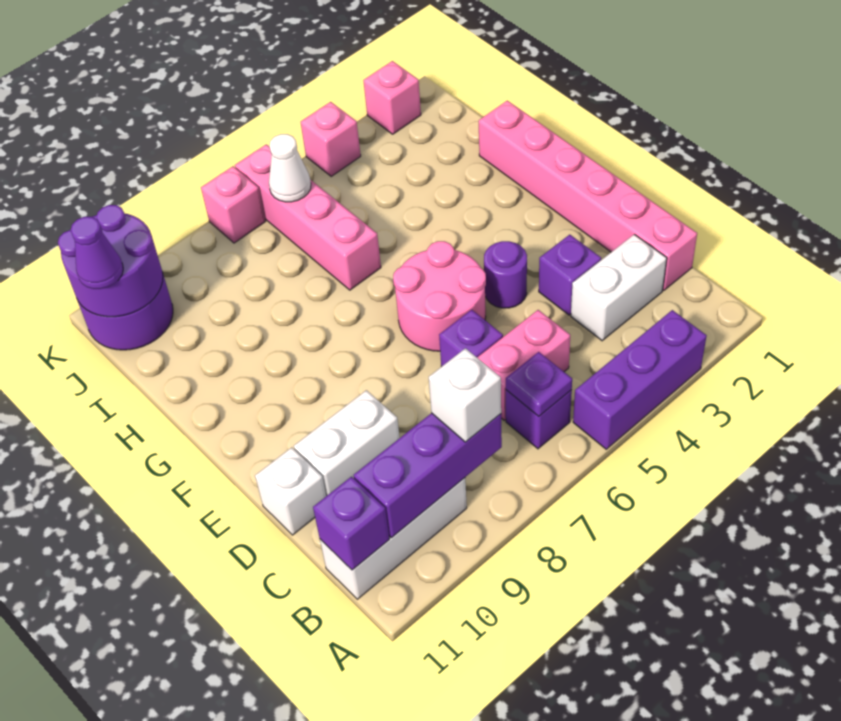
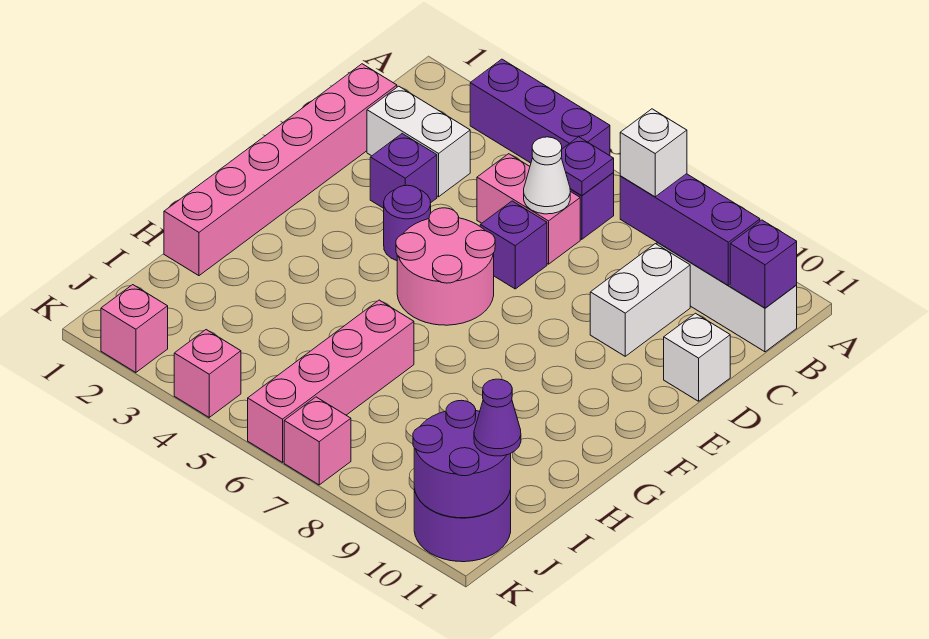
white 1x2 brick [294,390,400,496] -> white 1x2 brick turned to [590,244,690,356]
white 1x1 cone [269,134,311,202] -> white 1x1 cone moved to [524,137,570,214]

